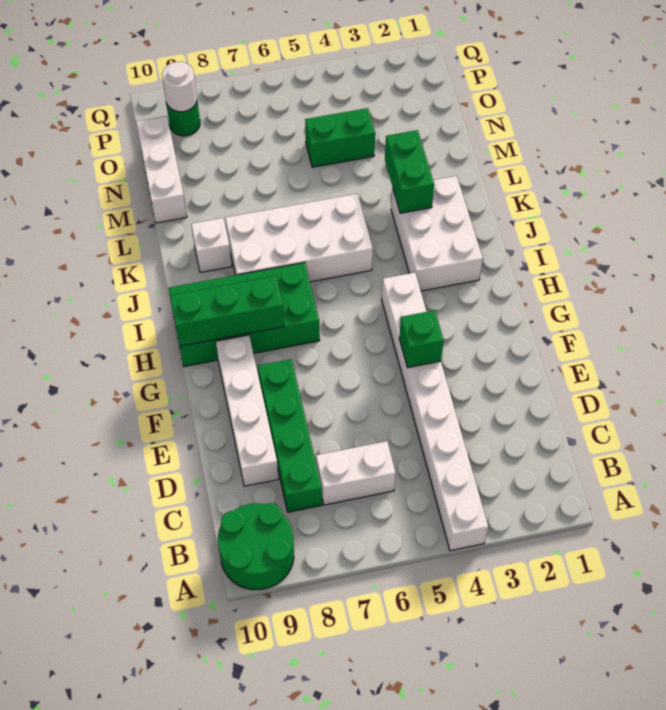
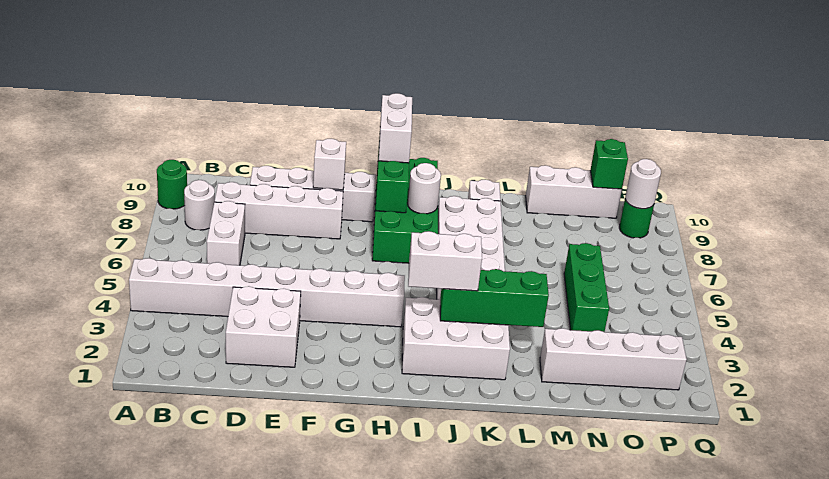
green 2x2 round brick [218,503,294,590] -> green 1x1 round brick [157,160,187,209]
none -> white 1x1 round brick [184,180,215,230]
green 1x4 brick [258,359,322,512] -> white 1x4 brick [215,182,343,239]
none -> white 2x2 brick [226,286,301,367]
green 1x1 brick [399,310,444,368] -> green 1x1 brick moved to [590,139,628,189]
none -> white 1x1 brick [313,139,346,190]
none -> white 1x2 brick [379,93,412,163]
none -> white 1x2 brick [408,231,482,291]
none -> white 1x1 round brick [408,163,441,214]
green 1x2 brick [385,130,434,213] -> green 1x3 brick [440,269,549,327]
none -> white 1x4 brick [540,328,687,390]
green 1x2 brick [305,108,375,167] -> green 1x3 brick [564,243,609,332]

